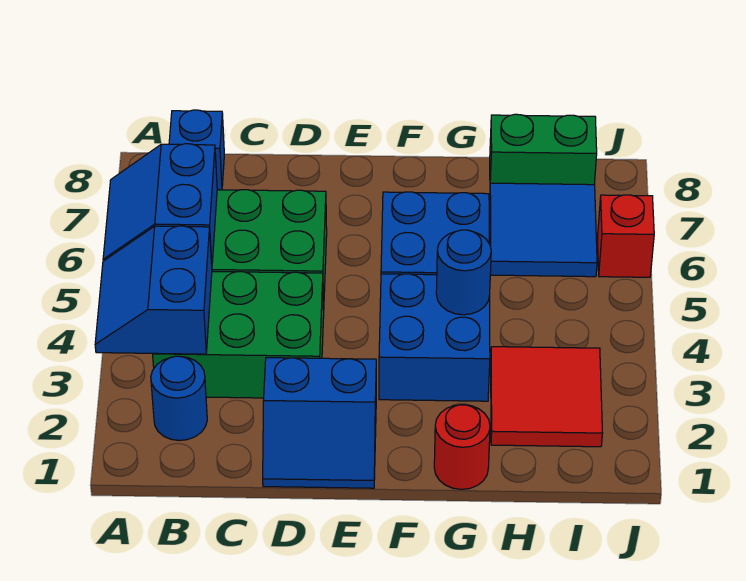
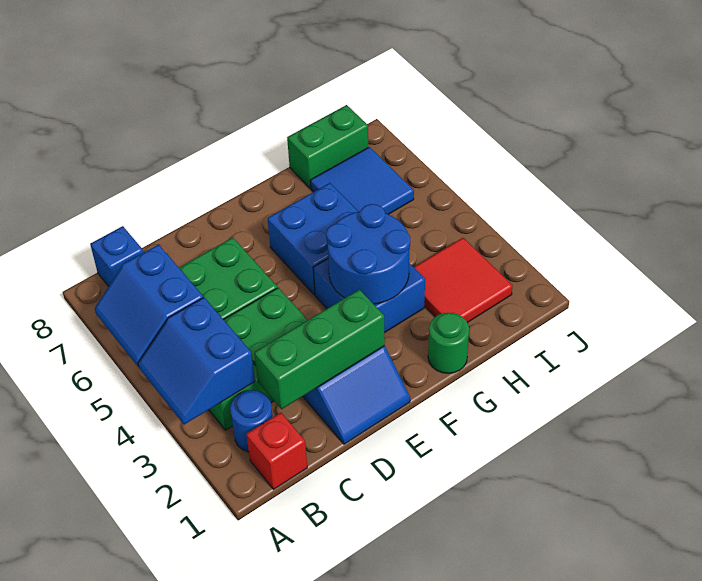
none -> green 1x3 brick [254,290,385,409]
red 1x1 round brick [434,405,490,489] -> green 1x1 round brick [428,313,469,373]
blue 1x1 round brick [436,230,491,315] -> blue 2x2 round brick [326,204,410,304]
red 1x1 brick [597,195,654,277] -> red 1x1 brick moved to [246,413,307,489]

